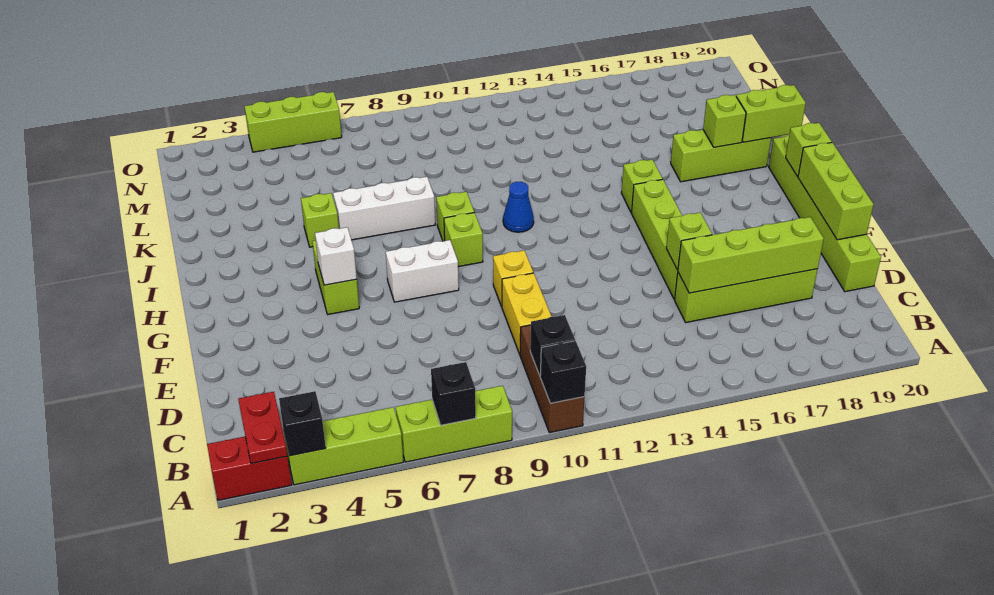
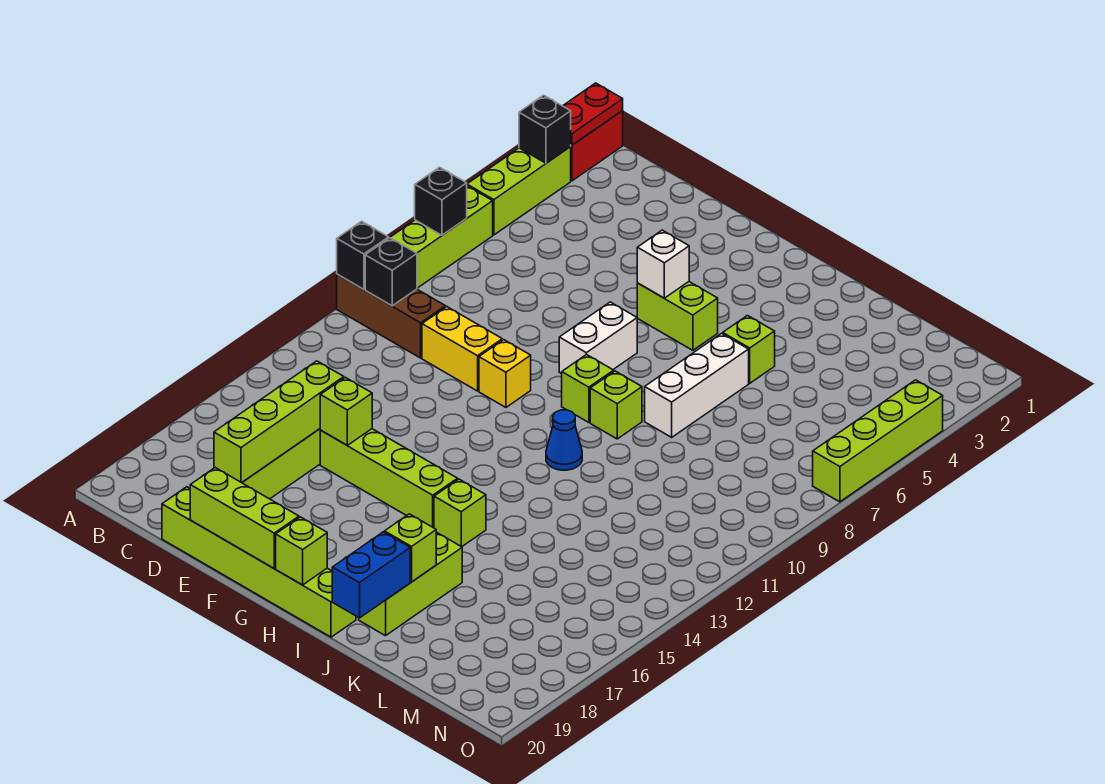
red 1x2 plate [238,392,287,463] -> red 1x2 plate turned to [563,83,623,145]
lime 1x2 brick [736,85,806,142] -> blue 1x2 brick [332,532,410,618]
lime 1x3 brick [244,92,342,152] -> lime 1x4 brick [813,380,943,502]

